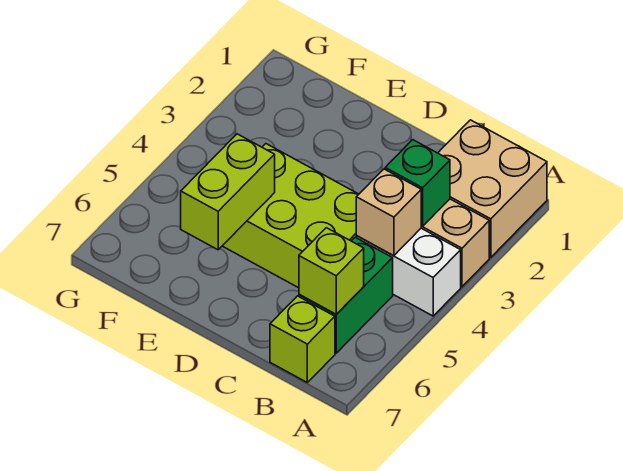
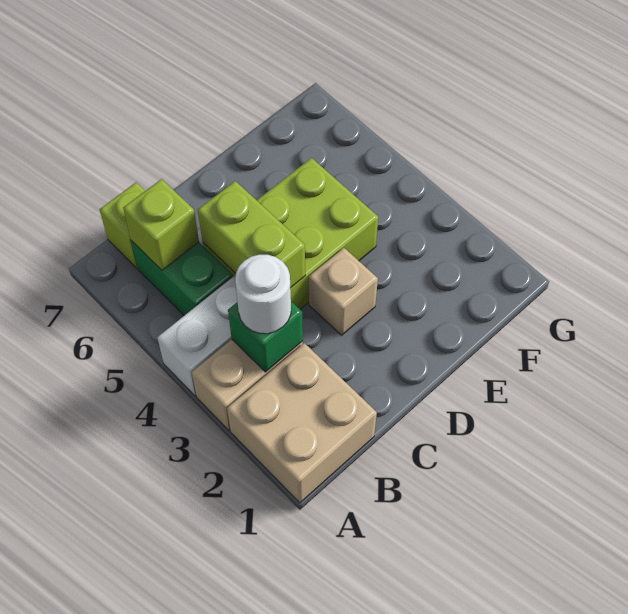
none -> white 1x1 round brick [235,255,291,334]
tan 1x1 brick [356,169,421,256] -> tan 1x1 brick moved to [309,248,378,335]
lime 1x2 brick [181,134,275,250] -> lime 1x2 brick moved to [198,181,305,288]

